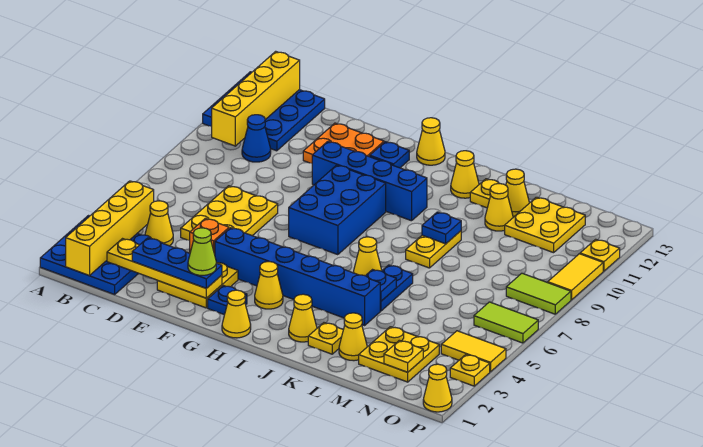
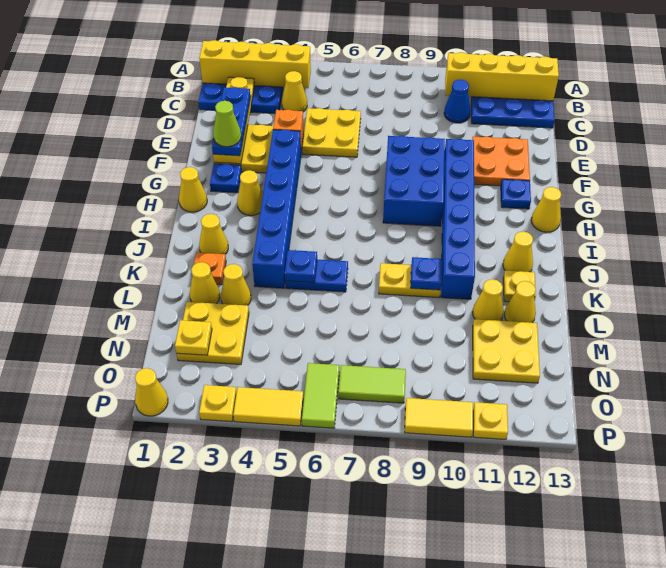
yellow 2x3 plate [181,186,278,241] -> yellow 2x2 plate [302,108,361,157]
blue 1x4 brick [312,142,427,221] -> blue 1x6 brick [441,139,475,299]
blue 2x3 brick [289,165,386,255] -> blue 2x3 brick turned to [383,136,445,226]
yellow 1x1 cone [354,237,382,276] -> yellow 1x1 cone moved to [221,264,251,305]
yellow 1x1 plate [308,323,343,354] -> orange 1x1 plate [194,253,226,285]
yellow 1x2 tile [441,331,506,372] -> yellow 1x2 tile turned to [233,387,303,426]
lime 1x2 tile [506,273,571,314] -> lime 1x2 tile turned to [339,365,406,403]

